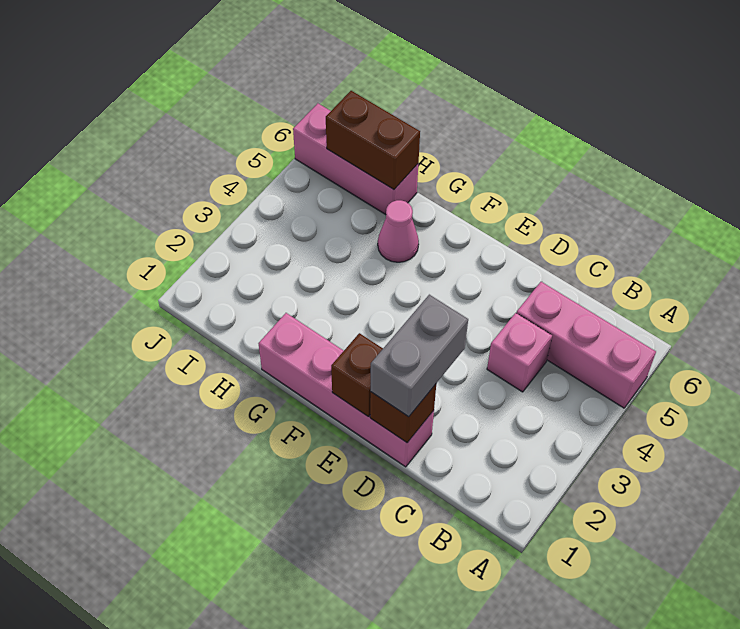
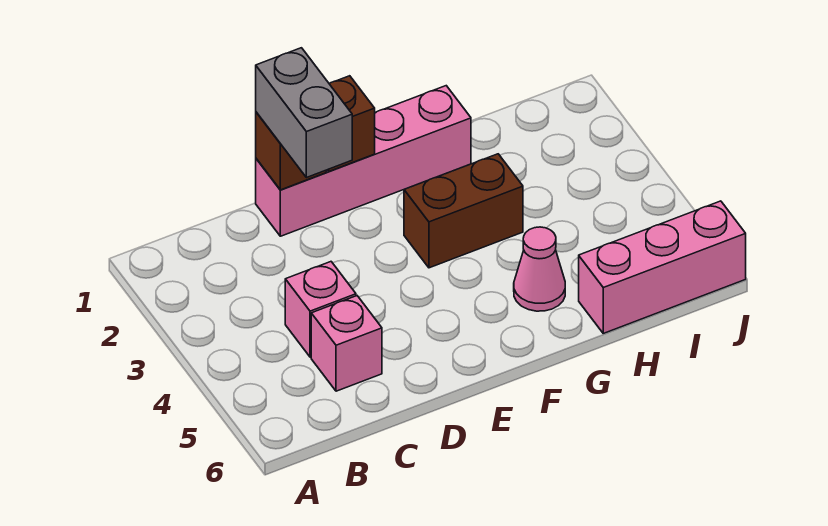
pink 1x3 brick [517,282,656,408] -> pink 1x1 brick [311,296,382,391]
brown 1x2 brick [326,91,420,189] -> brown 1x2 brick moved to [404,154,523,268]

